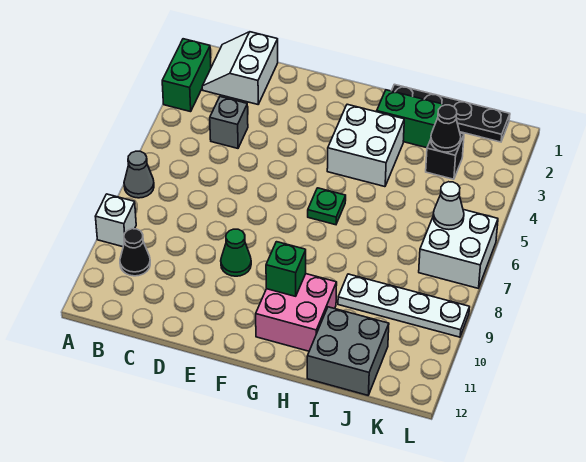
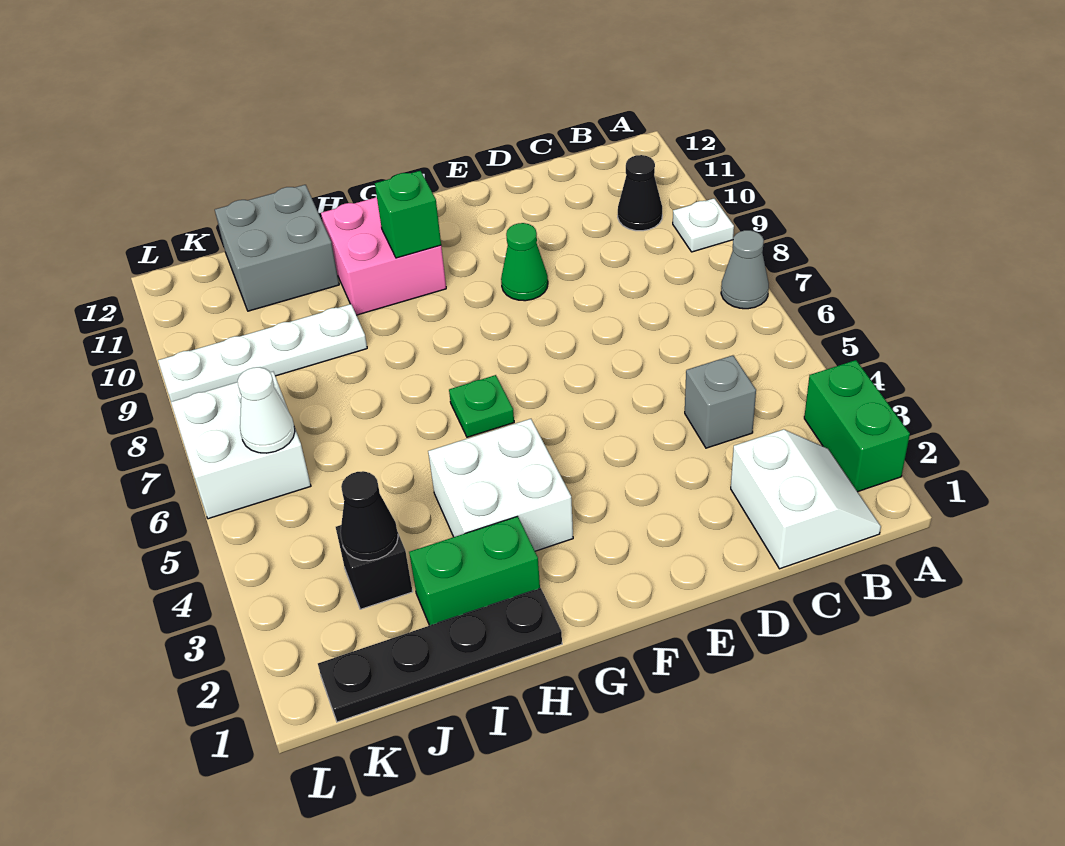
white 1x1 brick [95,194,136,247] -> white 1x1 plate [673,199,734,252]

